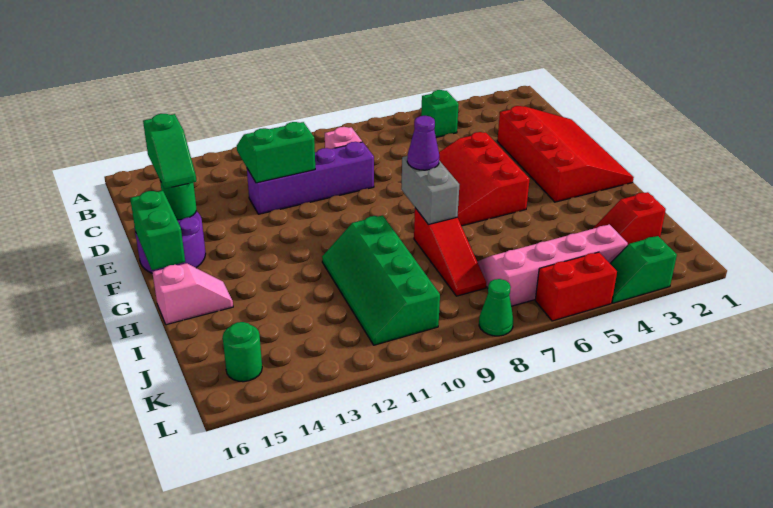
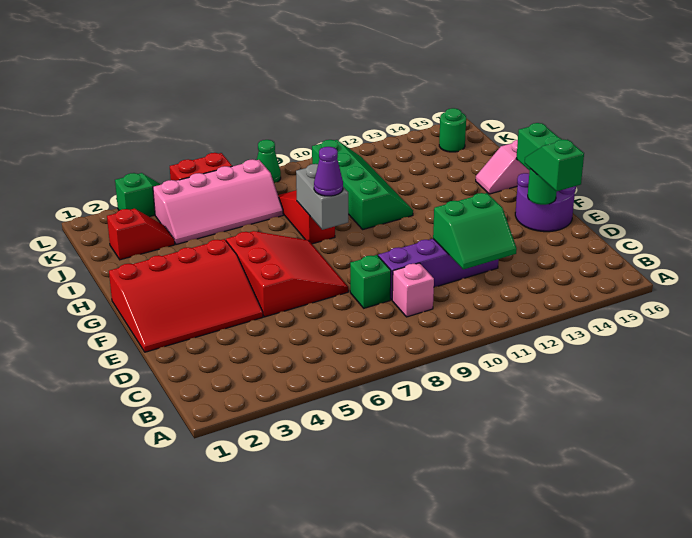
green 1x1 brick [421,90,459,137] -> green 1x1 brick moved to [350,255,391,308]
red 3x4 slope [497,106,634,202] -> red 3x4 slope turned to [109,239,263,352]

